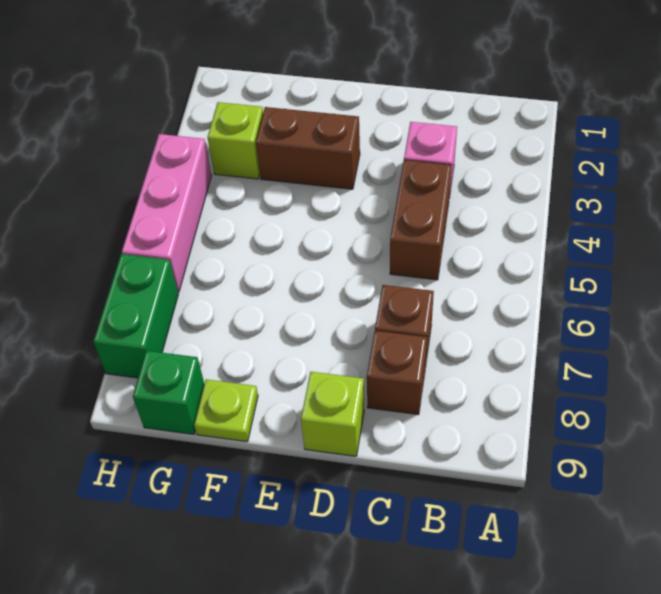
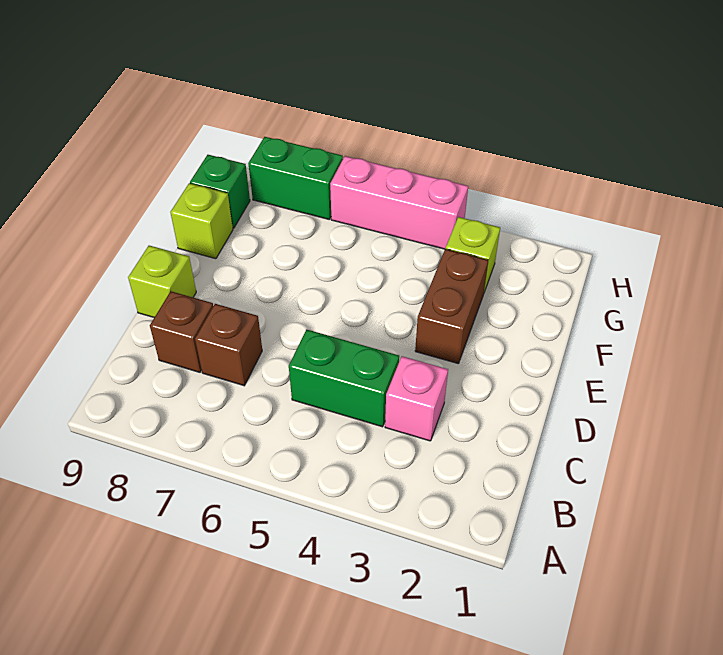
brown 1x2 brick [390,160,452,280] -> green 1x2 brick [289,329,399,427]
lime 1x1 plate [194,379,258,442] -> lime 1x1 brick [170,183,233,259]

